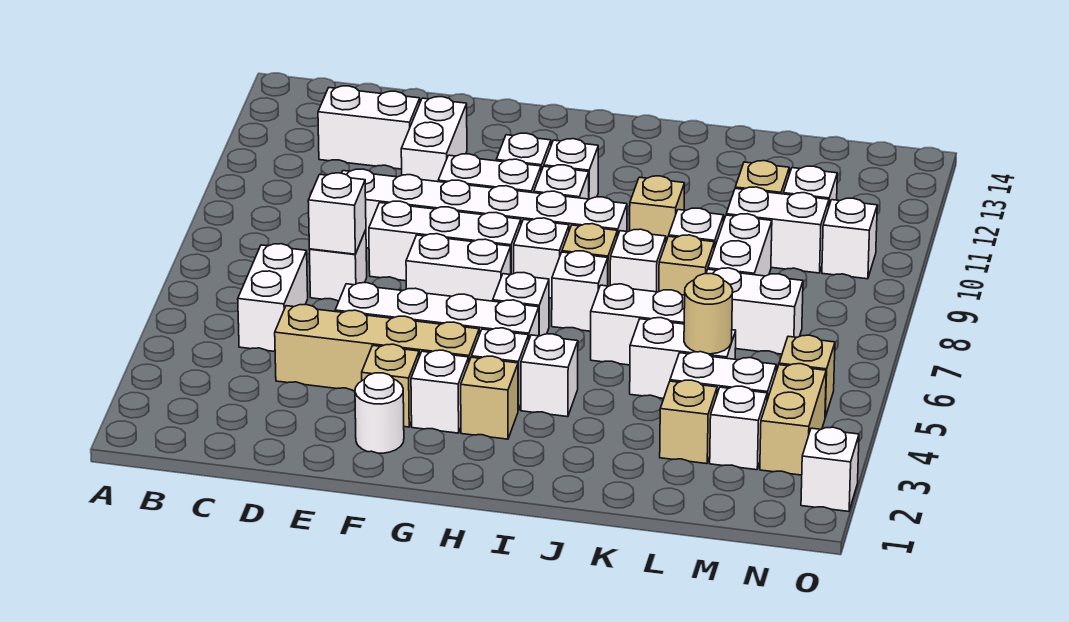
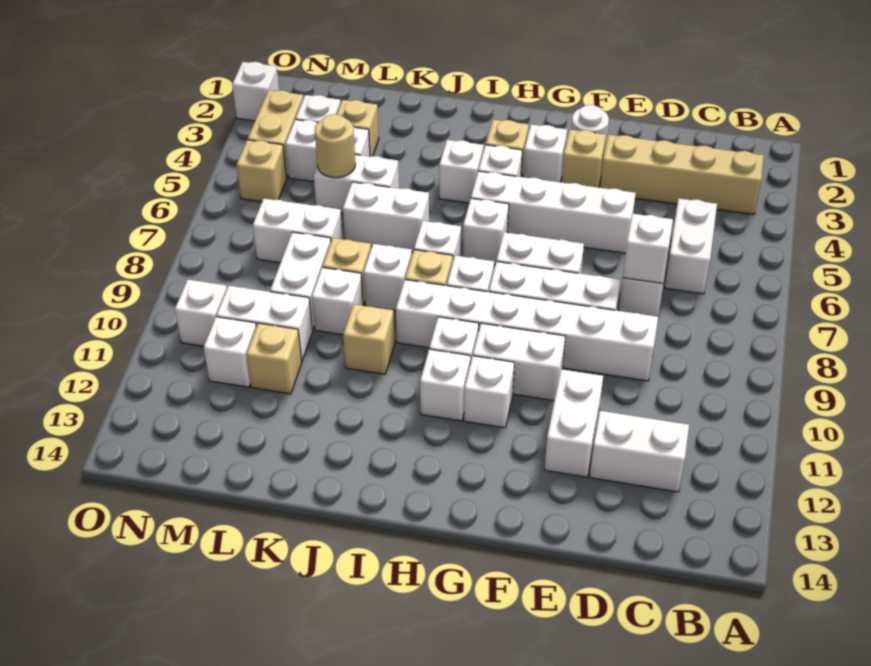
tan 1x4 brick [275,305,479,391] -> tan 1x4 brick moved to [600,135,764,215]

